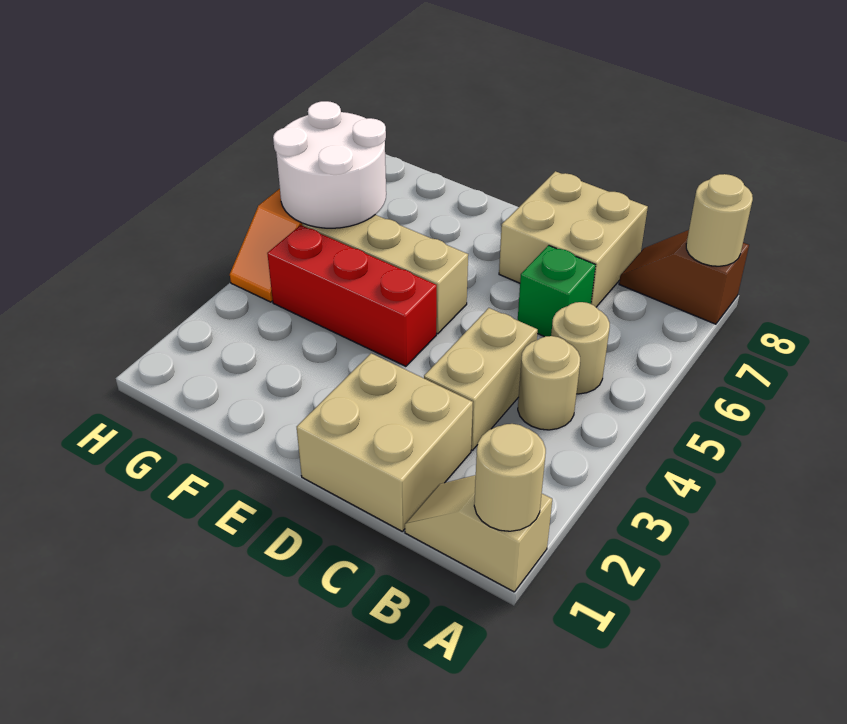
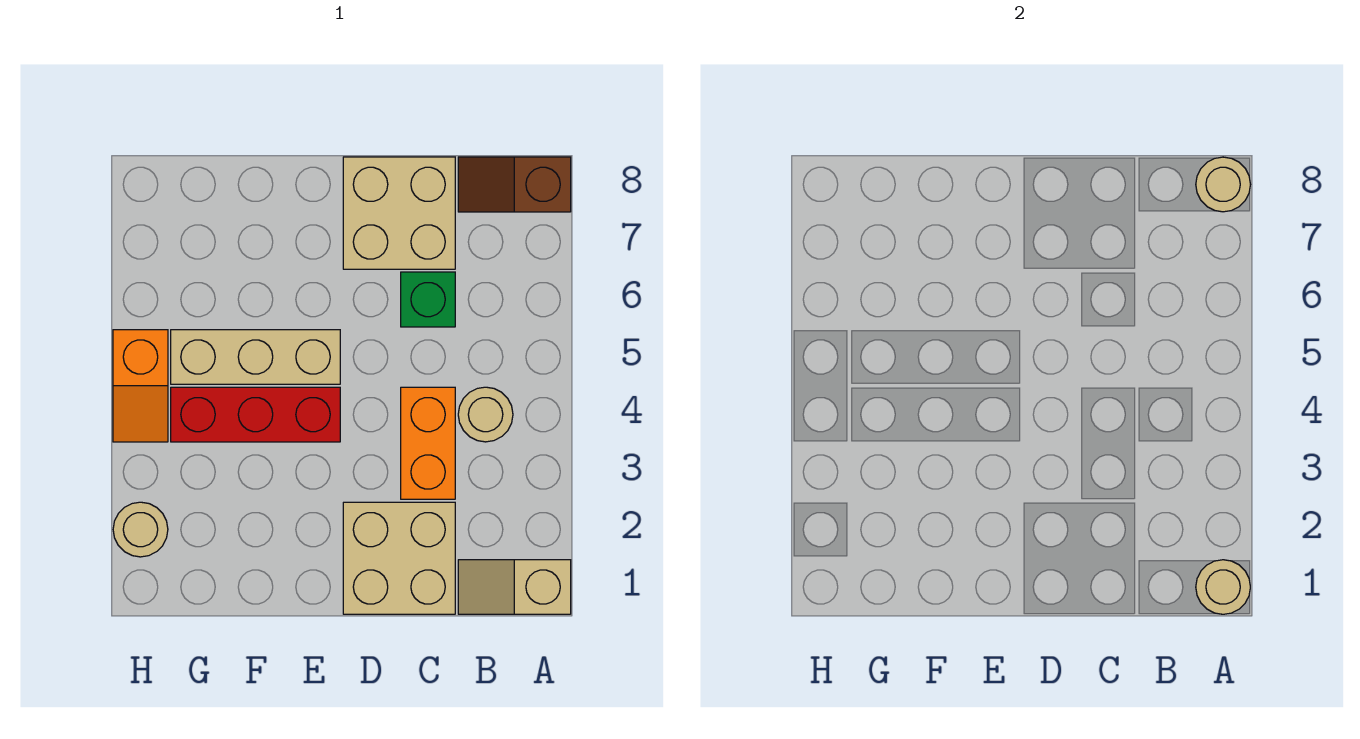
tan 1x1 round brick [551,302,610,394] -> tan 1x1 round brick moved to [113,502,168,557]
tan 1x2 brick [424,308,538,450] -> orange 1x2 brick [401,387,455,499]
white 2x2 round brick [273,101,386,228] -> none

